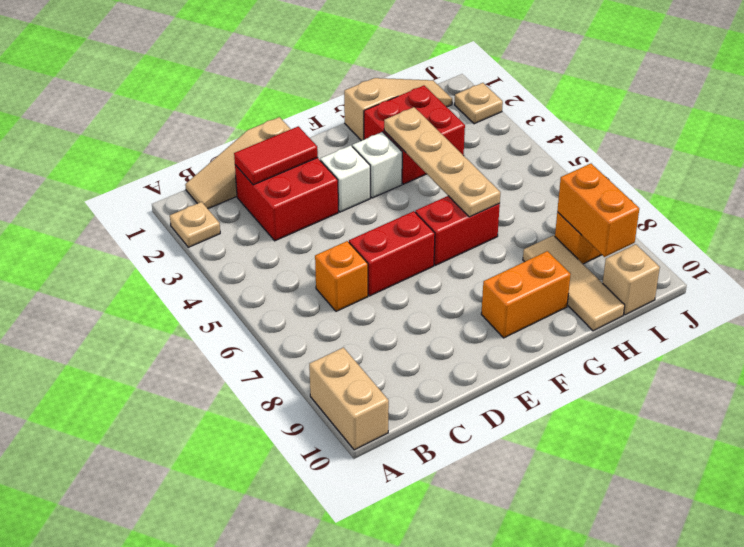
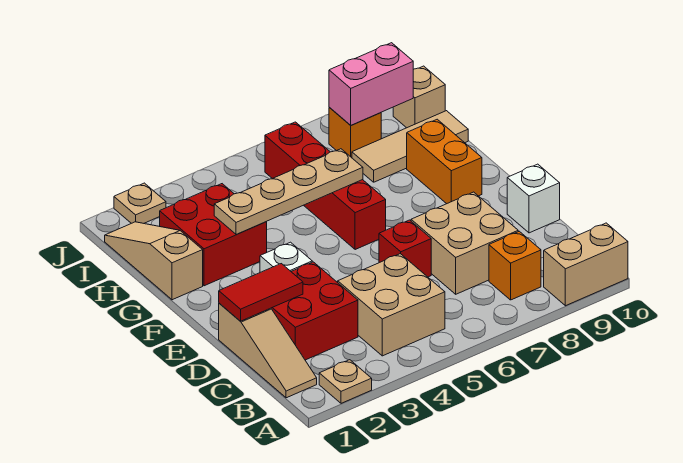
none -> tan 2x2 brick [338,254,445,356]
red 1x2 tile [234,126,318,185] -> red 1x2 tile turned to [219,264,303,321]
orange 1x1 brick [315,241,368,311] -> orange 1x1 brick moved to [489,231,541,300]
none -> tan 2x2 brick [411,192,518,294]
red 1x2 brick [349,211,435,296] -> red 1x1 brick [379,220,431,277]
white 1x1 brick [352,132,402,198] -> white 1x1 brick moved to [507,164,560,233]
red 1x2 brick [415,196,500,265] -> red 1x4 brick [265,122,386,250]
orange 1x2 brick [557,164,639,257] -> pink 1x2 brick [329,43,413,125]

